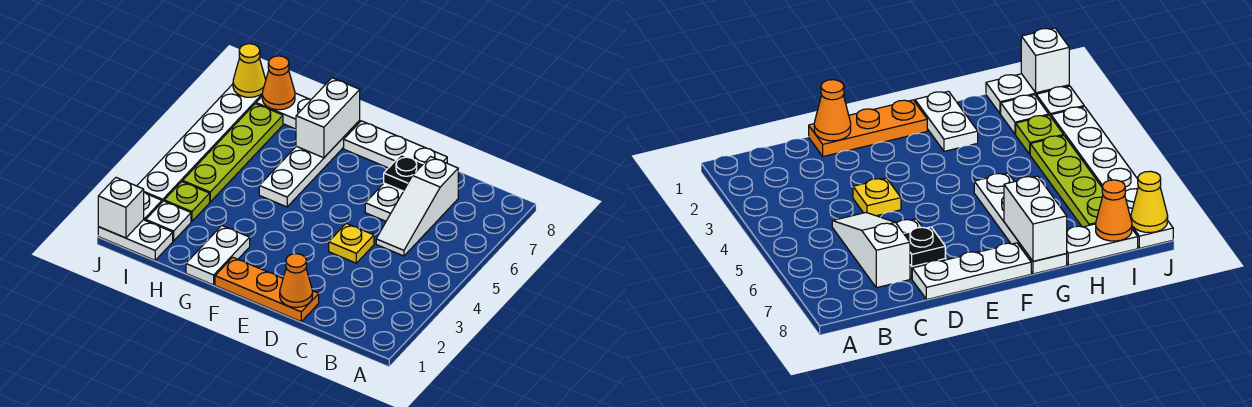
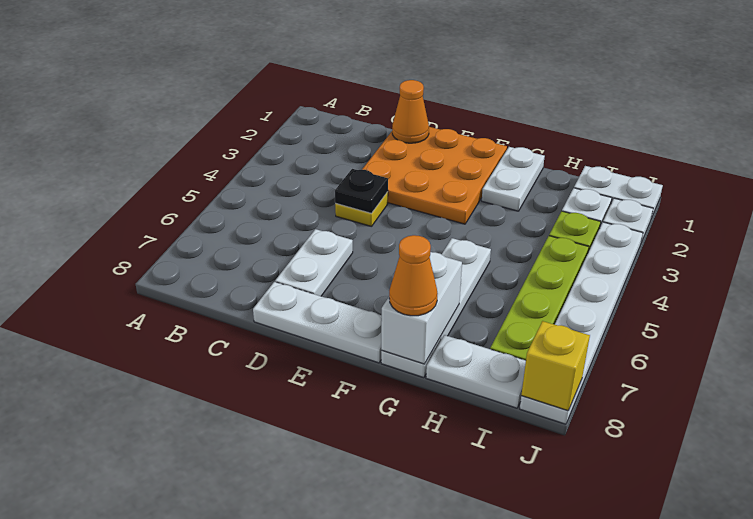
white 1x3 slope [376,157,458,256] -> none
orange 1x3 plate [215,257,319,322] -> orange 3x3 plate [362,127,507,224]
black 1x1 plate [384,155,423,191] -> black 1x1 plate moved to [335,169,388,214]
orange 1x1 cone [262,56,295,110] -> orange 1x1 cone moved to [389,235,438,316]
white 1x1 brick [98,178,144,238] -> none
yellow 1x1 cone [233,44,266,97] -> yellow 1x1 brick [521,321,590,411]

